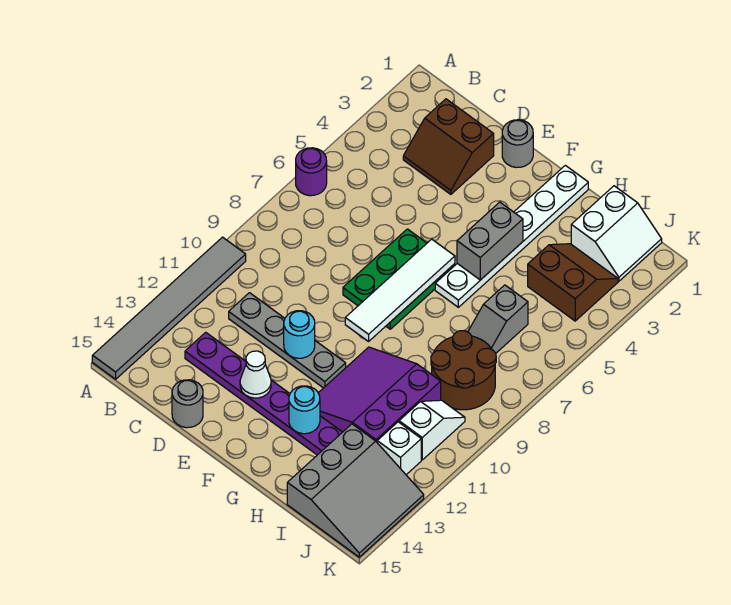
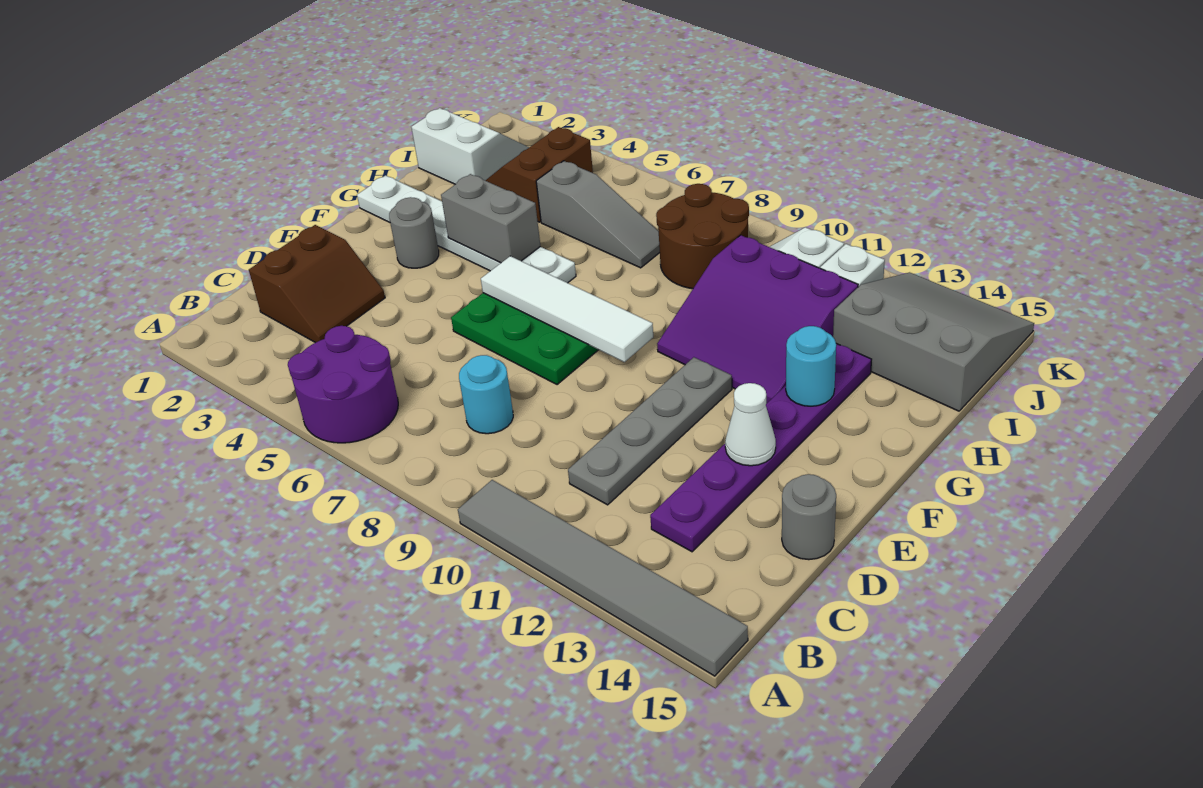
purple 1x1 round brick [296,148,327,196] -> purple 2x2 round brick [288,326,398,443]
grey 1x1 round brick [502,120,533,168] -> grey 1x1 round brick moved to [389,197,439,268]
cyan 1x1 round brick [284,311,315,358] -> cyan 1x1 round brick moved to [459,355,513,434]
grey 1x2 slope [468,285,528,353] -> grey 1x3 slope [536,161,660,268]

